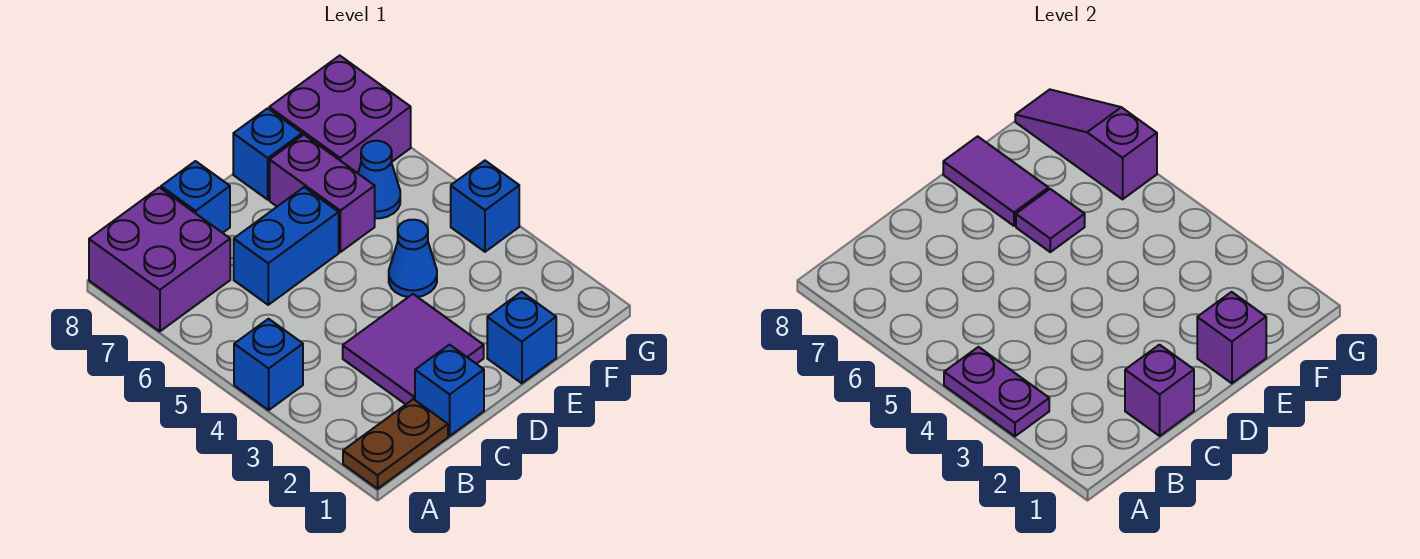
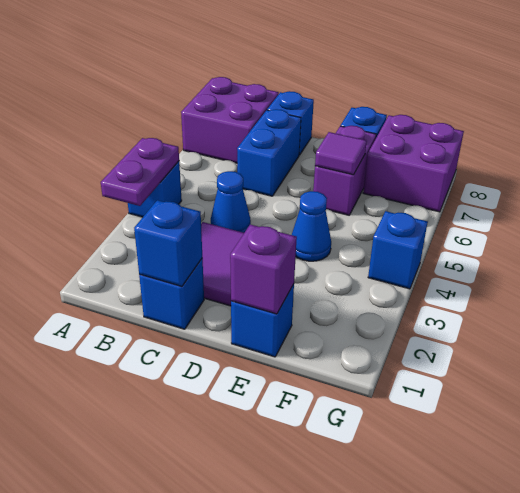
brown 1x2 plate [343,399,448,489] -> none
purple 1x1 brick [1125,345,1194,436] -> blue 1x1 brick [134,200,202,286]
blue 1x2 brick [234,187,339,305] -> blue 1x2 brick turned to [237,109,301,196]
purple 1x2 tile [943,136,1048,226] -> none
blue 1x1 cone [358,141,400,218] -> blue 1x1 cone moved to [211,171,251,233]
purple 1x3 slope [1015,90,1157,199] -> none

